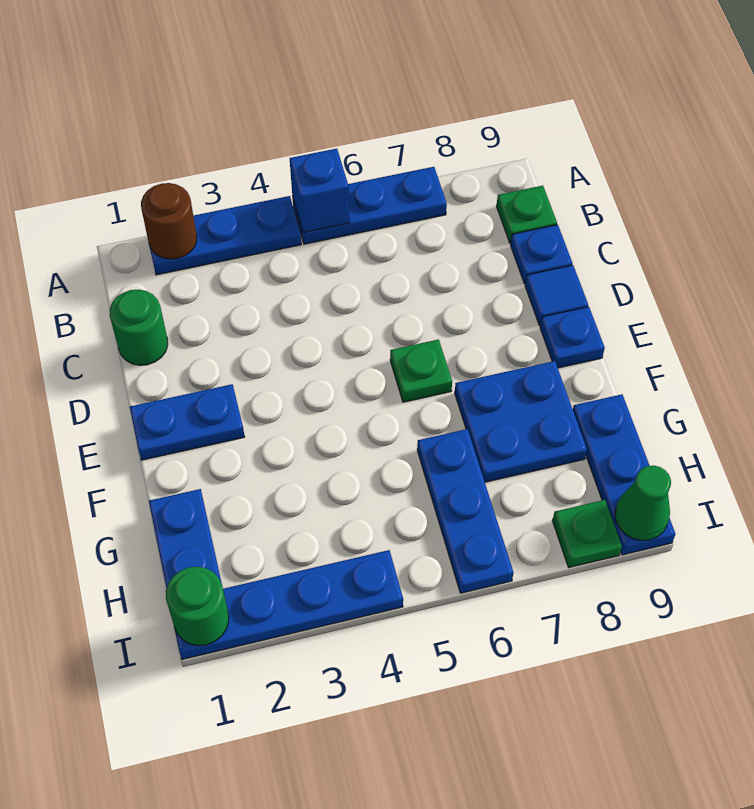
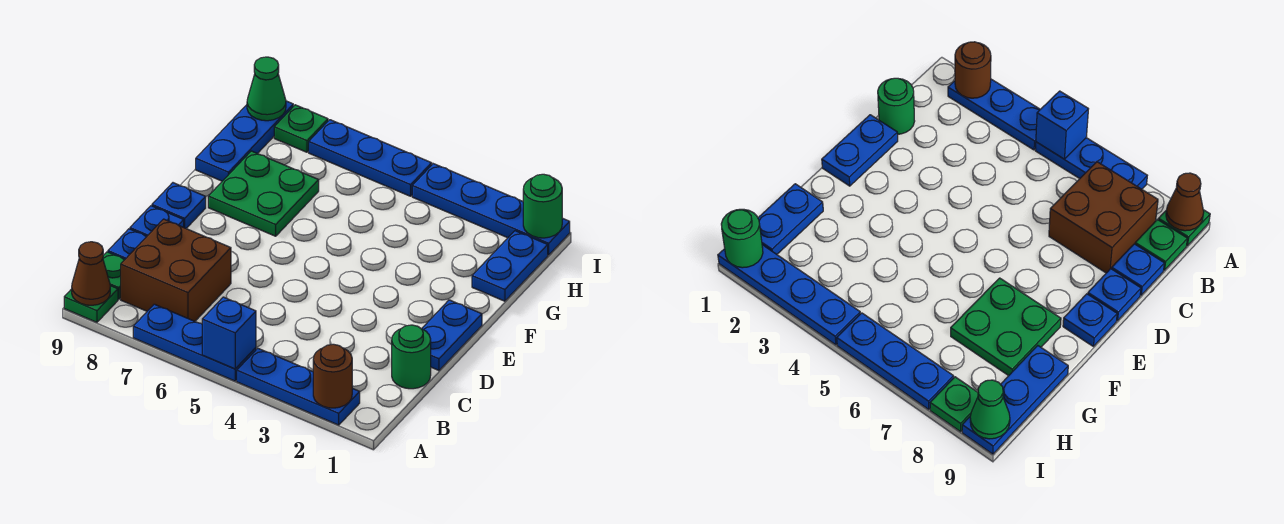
none -> brown 1x1 cone [72,242,110,305]
none -> brown 2x2 brick [121,219,231,321]
blue 1x1 tile [525,265,588,326] -> blue 1x1 plate [130,206,184,236]
blue 1x2 plate [130,384,245,460] -> blue 1x2 plate turned to [422,300,482,370]
green 1x1 plate [390,339,452,402] -> green 1x1 plate moved to [64,286,118,322]
blue 2x2 plate [455,361,587,482] -> green 2x2 plate [208,151,319,236]
blue 1x3 plate [417,429,514,593] -> blue 1x3 plate turned to [309,120,432,196]

